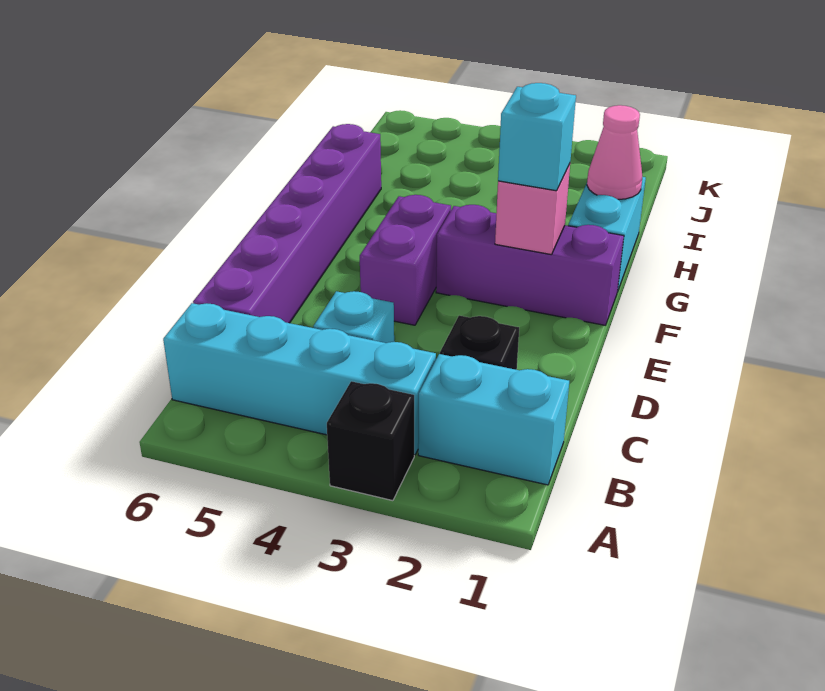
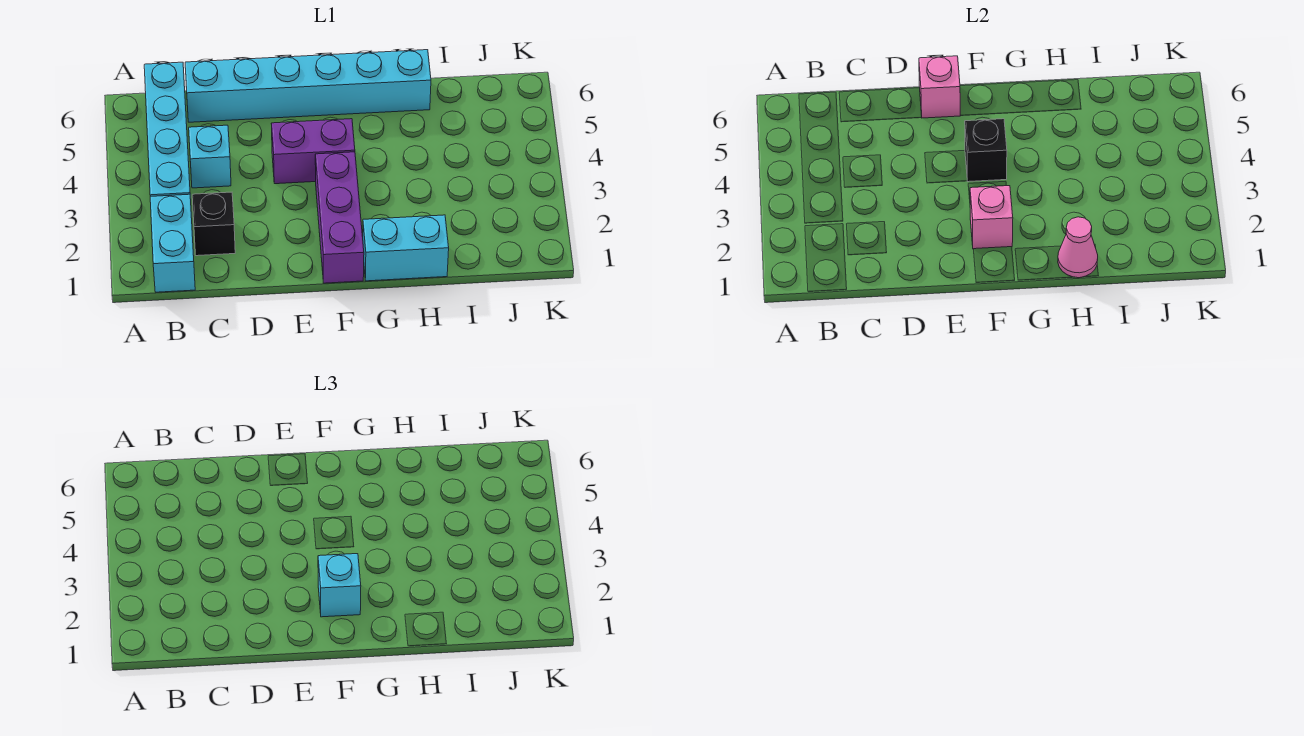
black 1x1 brick [327,381,414,501] -> black 1x1 brick moved to [965,119,1007,182]
purple 1x6 brick [193,124,381,323] -> cyan 1x6 brick [185,50,431,122]
none -> pink 1x1 brick [919,56,961,118]

